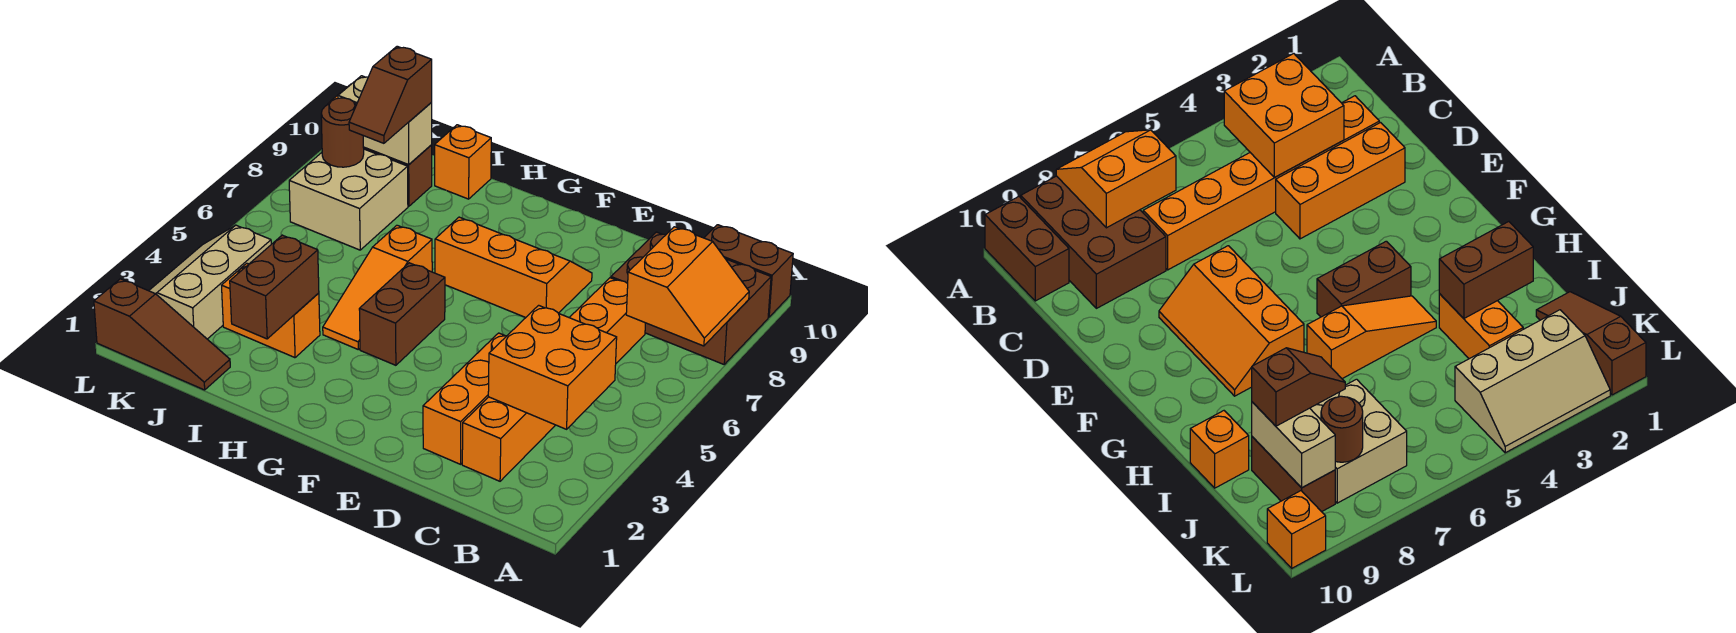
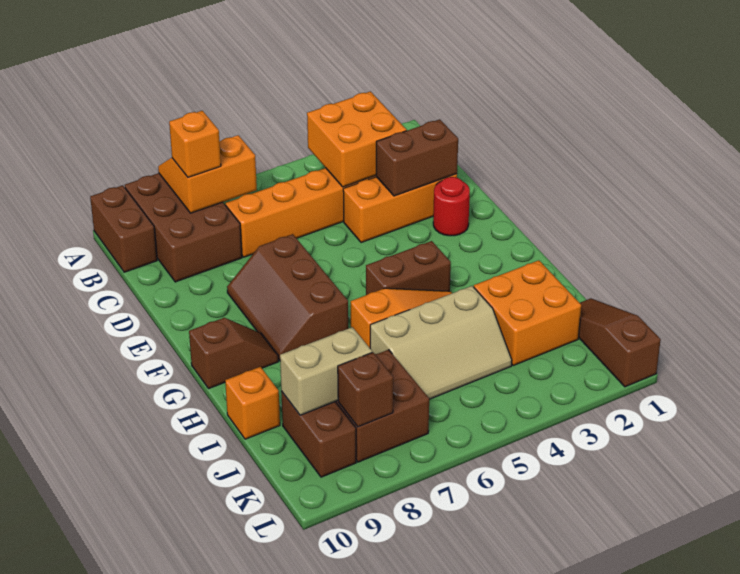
none -> red 1x1 round brick [433,177,470,236]
orange 2x3 slope [435,217,592,318] -> brown 2x3 slope [227,234,348,360]
brown 1x2 brick [230,235,319,339] -> brown 1x2 brick moved to [376,119,458,196]
orange 1x2 brick [222,263,320,358] -> orange 2x2 brick [474,260,581,366]
tan 2x2 brick [289,149,408,250] -> brown 2x2 brick [335,350,429,462]
brown 1x2 slope [349,46,432,143] -> brown 1x2 slope moved to [189,318,278,389]
tan 1x2 brick [338,76,432,164] -> tan 1x2 brick turned to [280,327,372,415]
tan 2x3 slope [149,225,271,339] -> tan 2x3 slope moved to [370,286,512,399]
brown 1x1 round brick [321,98,364,167] -> brown 1x1 brick [338,352,393,427]
orange 1x1 brick [1267,491,1326,568] -> orange 1x1 brick moved to [169,111,221,178]

